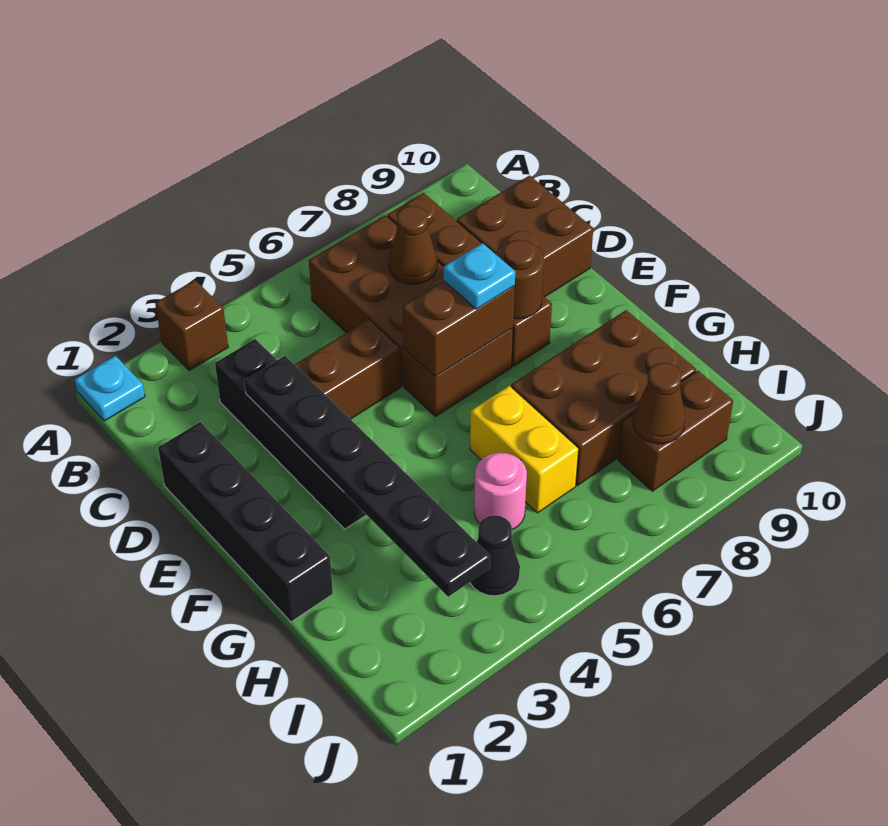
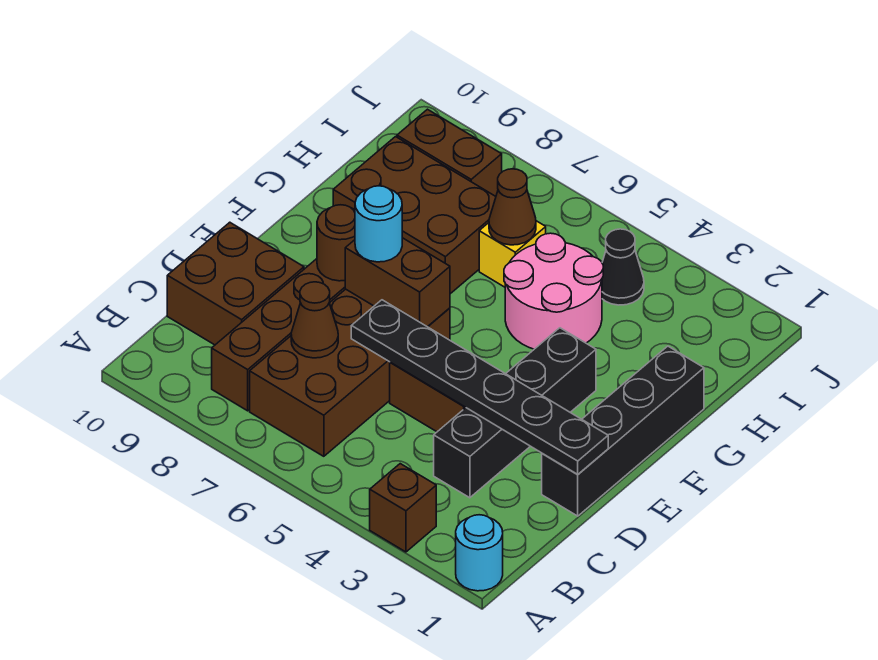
cyan 1x1 plate [75,356,145,421] -> cyan 1x1 round brick [456,515,503,591]
black 1x6 plate [244,356,490,597] -> black 1x6 plate turned to [351,300,608,474]
cyan 1x1 plate [444,243,515,309] -> cyan 1x1 round brick [355,186,402,262]
yellow 1x2 brick [470,386,579,513] -> yellow 1x1 brick [479,221,546,287]
pink 1x1 round brick [474,453,527,530] -> pink 2x2 round brick [504,233,603,349]
brown 1x1 cone [633,363,685,444] -> brown 1x1 cone moved to [489,169,536,245]

